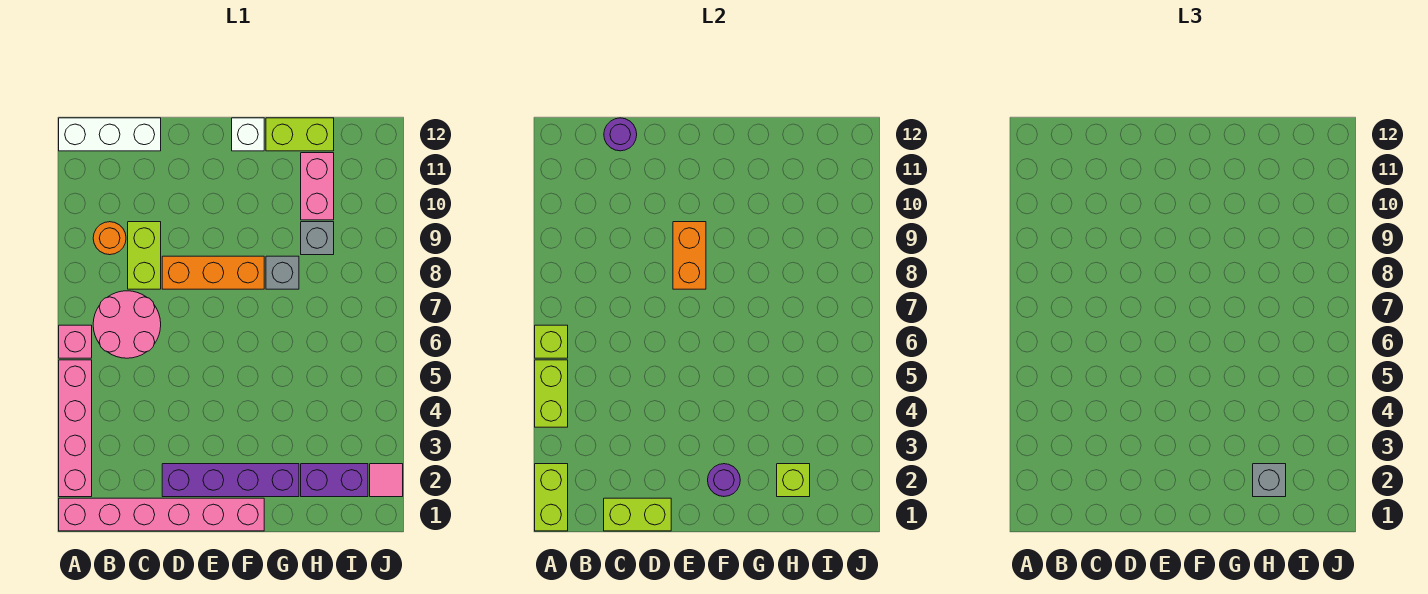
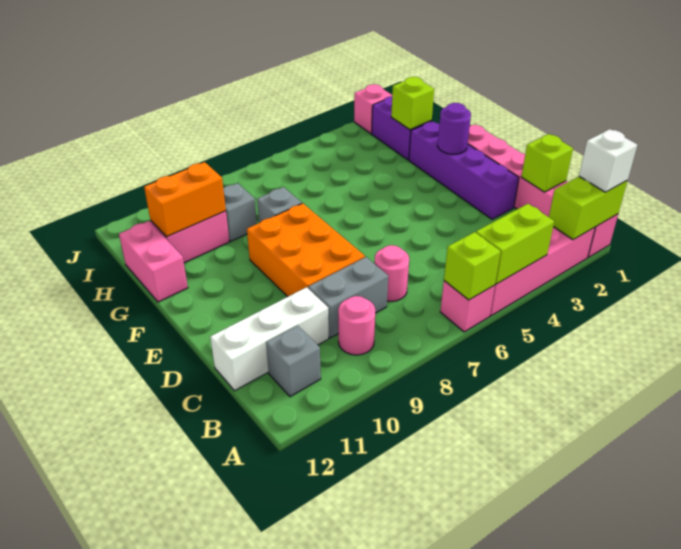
white 1x3 brick [59,118,161,151] -> white 1x3 brick turned to [210,287,329,391]
pink 2x2 round brick [93,291,161,358] -> pink 1x1 round brick [374,245,409,301]
orange 1x1 round brick [93,222,126,255] -> pink 1x1 round brick [338,296,375,355]
lime 1x2 brick [604,498,671,531] -> lime 1x1 brick [521,134,573,192]
lime 1x2 brick [128,222,161,289] -> grey 1x2 brick [308,257,388,338]
purple 1x1 round brick [604,118,637,151] -> none
orange 1x3 brick [162,256,264,289] -> orange 2x3 brick [247,203,365,297]
orange 1x2 brick [673,222,706,289] -> orange 1x2 brick moved to [144,162,226,237]
white 1x1 brick [232,118,264,151] -> white 1x1 brick moved to [579,129,637,192]
lime 1x2 brick [266,118,334,151] -> pink 1x2 brick [119,221,188,302]
grey 1x1 brick [1253,464,1286,497] -> grey 1x1 brick moved to [266,326,321,397]
pink 1x1 tile [370,464,403,497] -> pink 1x1 brick [354,84,392,134]

